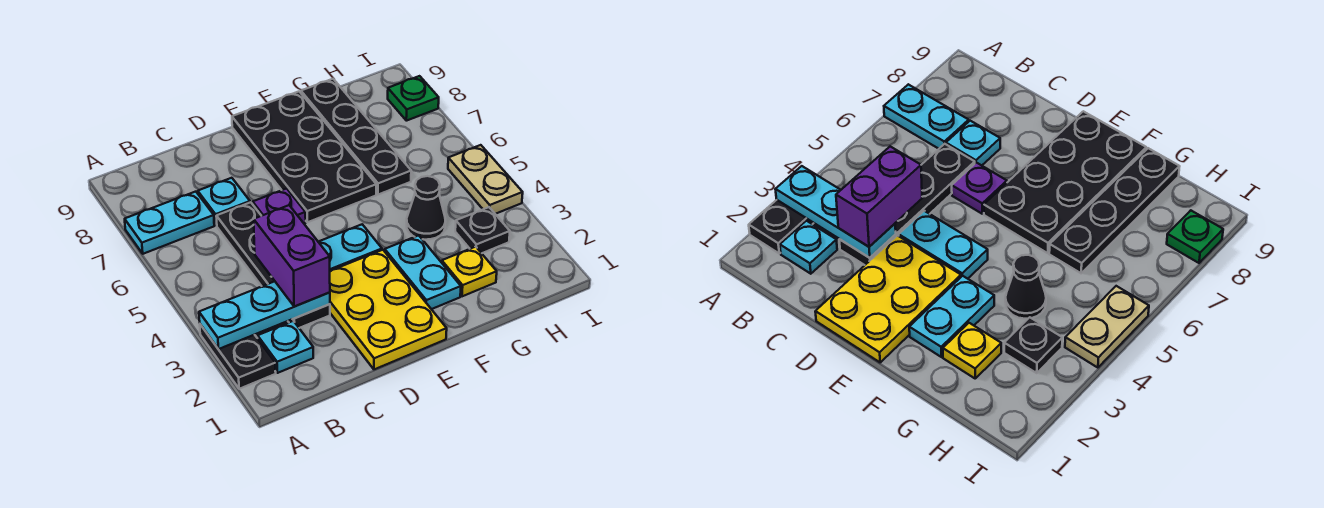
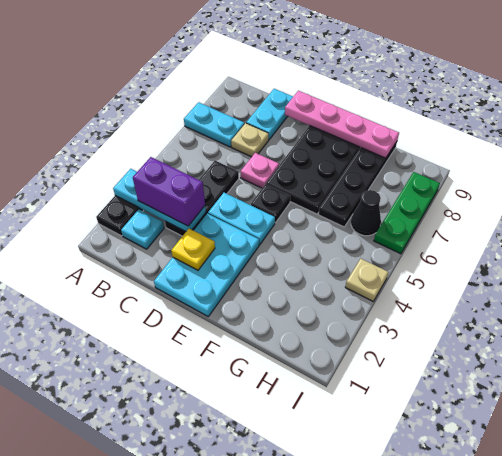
black 1x4 plate [216,202,330,328] -> black 1x3 plate [165,161,239,236]
purple 1x2 brick [254,205,330,306] -> purple 1x2 brick turned to [133,157,205,226]
cyan 1x1 plate [198,178,250,225] -> tan 1x1 plate [231,123,269,157]
yellow 2x3 plate [330,250,447,369] -> cyan 2x3 plate [154,214,259,316]
purple 1x1 plate [253,188,306,224] -> pink 1x1 plate [241,153,279,188]
none -> pink 1x4 plate [285,91,399,158]
cyan 1x2 plate [385,235,461,309] -> cyan 1x2 plate moved to [246,89,293,139]
yellow 1x1 plate [442,247,497,296] -> yellow 1x1 plate moved to [171,229,215,270]
black 1x1 cone [407,176,446,240] -> black 1x1 cone moved to [351,190,381,236]
black 1x1 plate [455,207,510,253] -> black 1x1 plate moved to [251,184,290,223]
tan 1x2 plate [448,145,523,214] -> tan 1x1 plate [345,259,388,301]
green 1x1 plate [388,76,439,121] -> green 1x3 plate [374,172,440,254]

